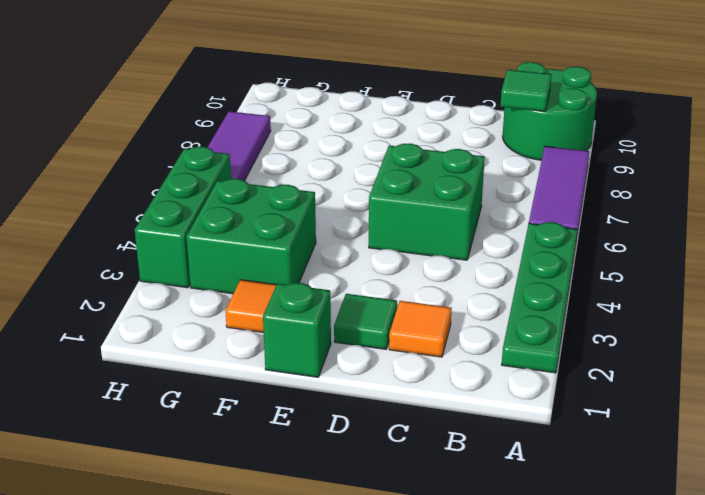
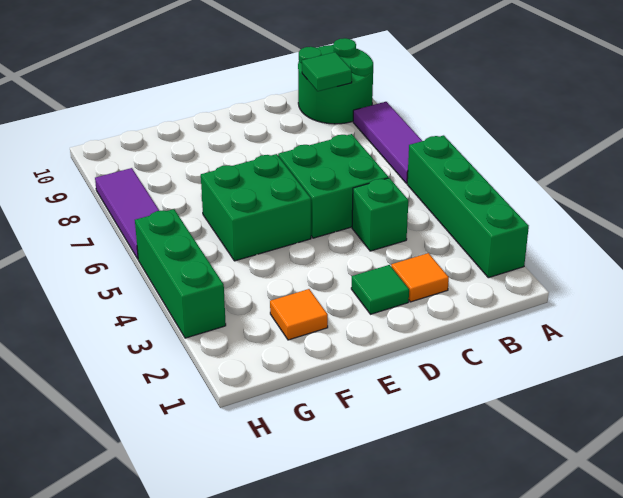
green 1x4 plate [502,222,577,373] -> green 1x4 brick [407,135,529,278]
green 1x1 brick [263,283,331,377] -> green 1x1 brick moved to [352,178,408,251]
green 2x2 brick [186,179,316,294] -> green 2x2 brick moved to [201,154,311,261]

